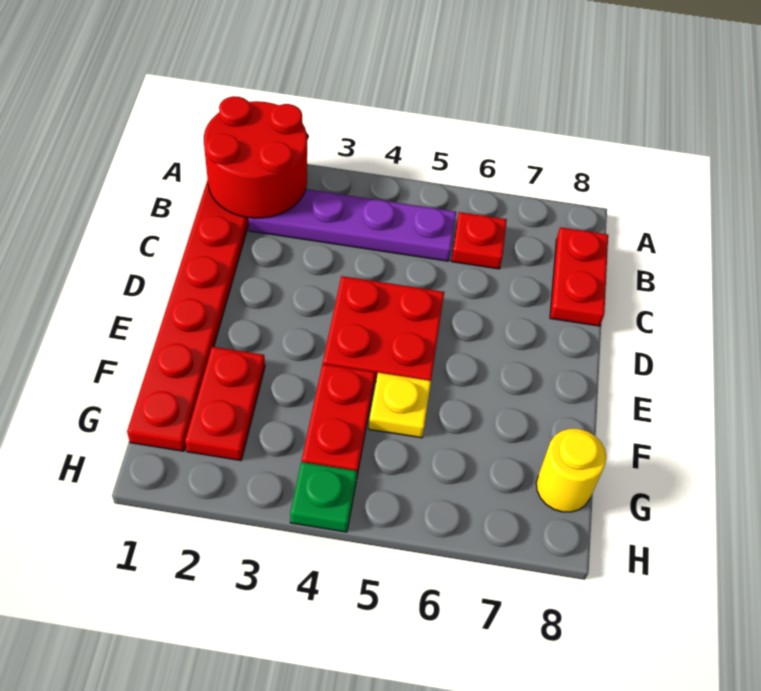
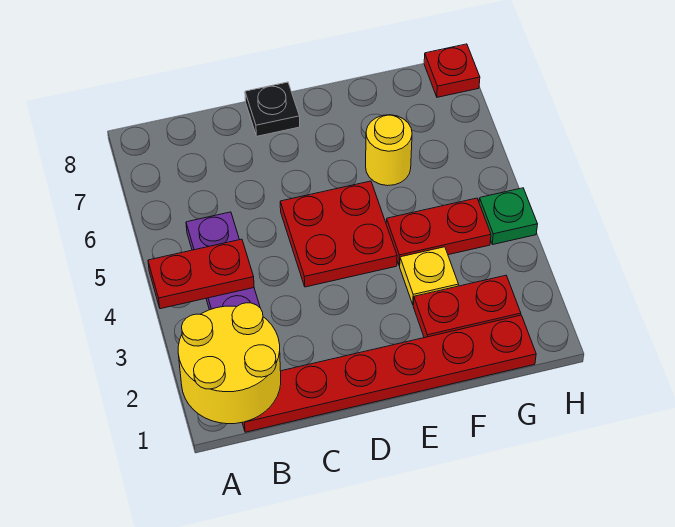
red 2x2 round brick [204,96,307,218] -> yellow 2x2 round brick [178,303,281,424]
red 1x1 plate [451,212,507,269] -> red 1x1 plate moved to [424,44,480,97]
red 1x2 plate [550,227,608,326] -> red 1x2 plate moved to [148,239,254,309]
none -> black 1x1 plate [245,82,300,136]
yellow 1x1 plate [369,373,431,438] -> yellow 1x1 plate moved to [400,247,459,305]
yellow 1x1 round brick [536,429,606,512] -> yellow 1x1 round brick moved to [366,115,412,186]

